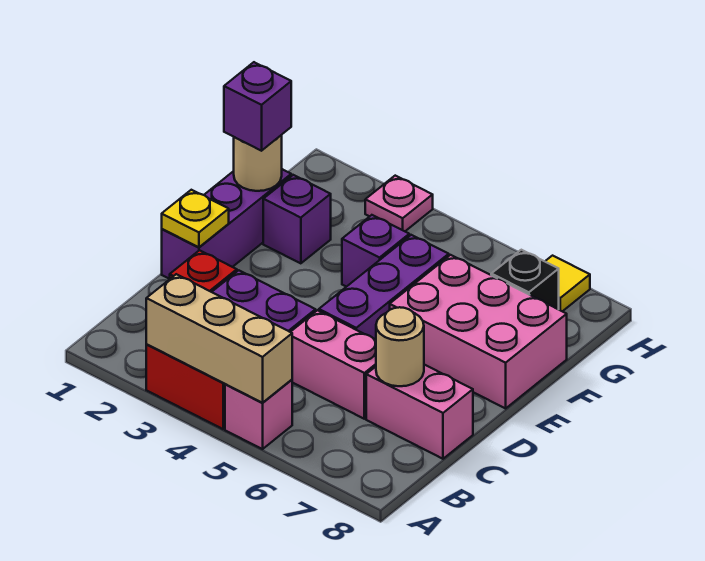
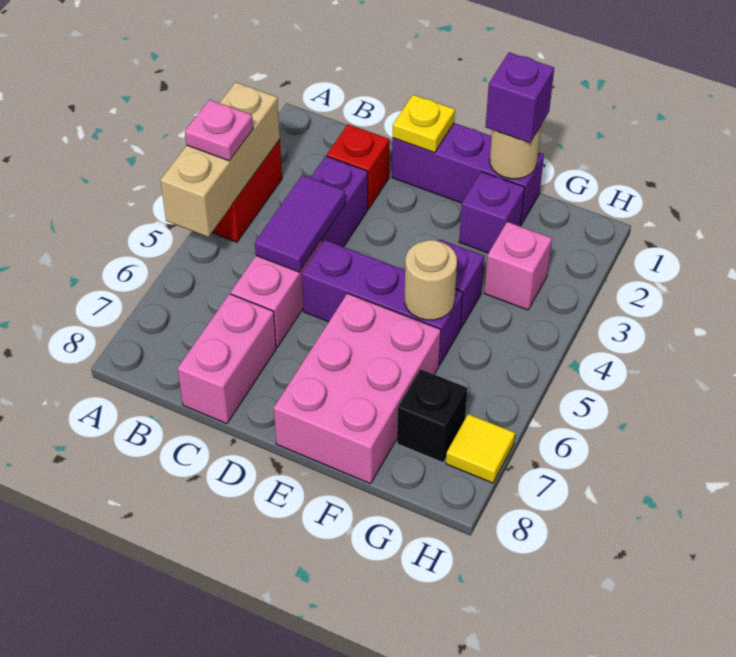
pink 1x1 brick [225,380,292,449] -> pink 1x1 brick moved to [484,222,552,310]
none -> purple 1x2 tile [255,175,345,272]
tan 1x1 round brick [376,307,424,386] -> tan 1x1 round brick moved to [405,240,457,320]
pink 1x1 plate [365,176,433,231] -> pink 1x1 plate moved to [185,100,253,161]

